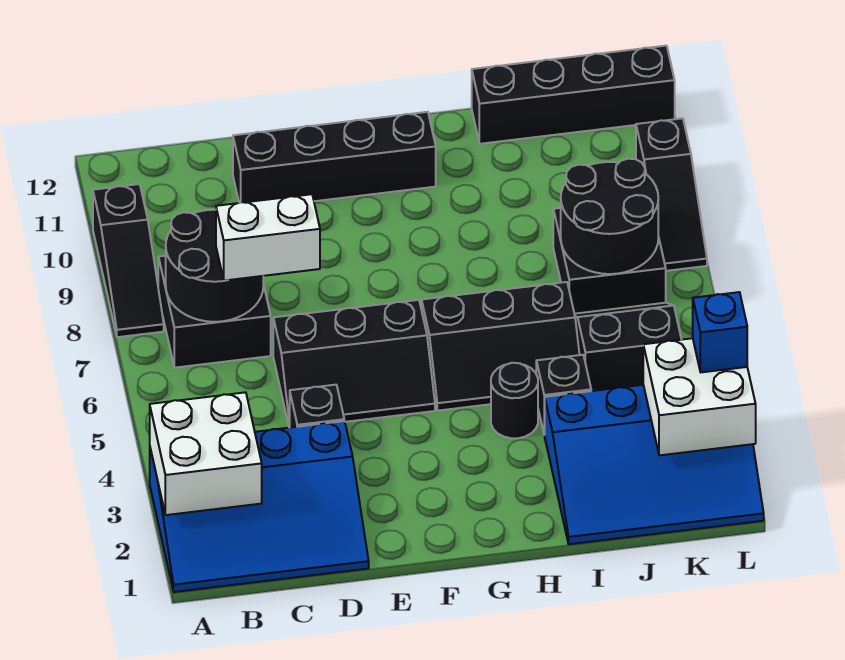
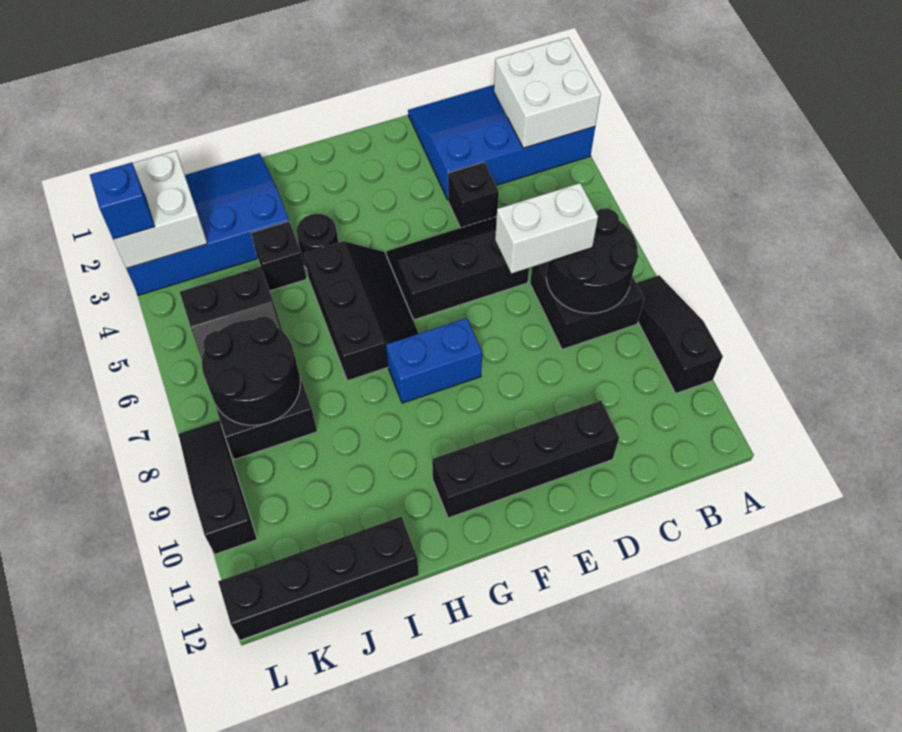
none -> blue 1x2 brick [386,318,482,403]
black 2x3 slope [422,282,580,411] -> black 2x3 slope turned to [304,241,419,381]

